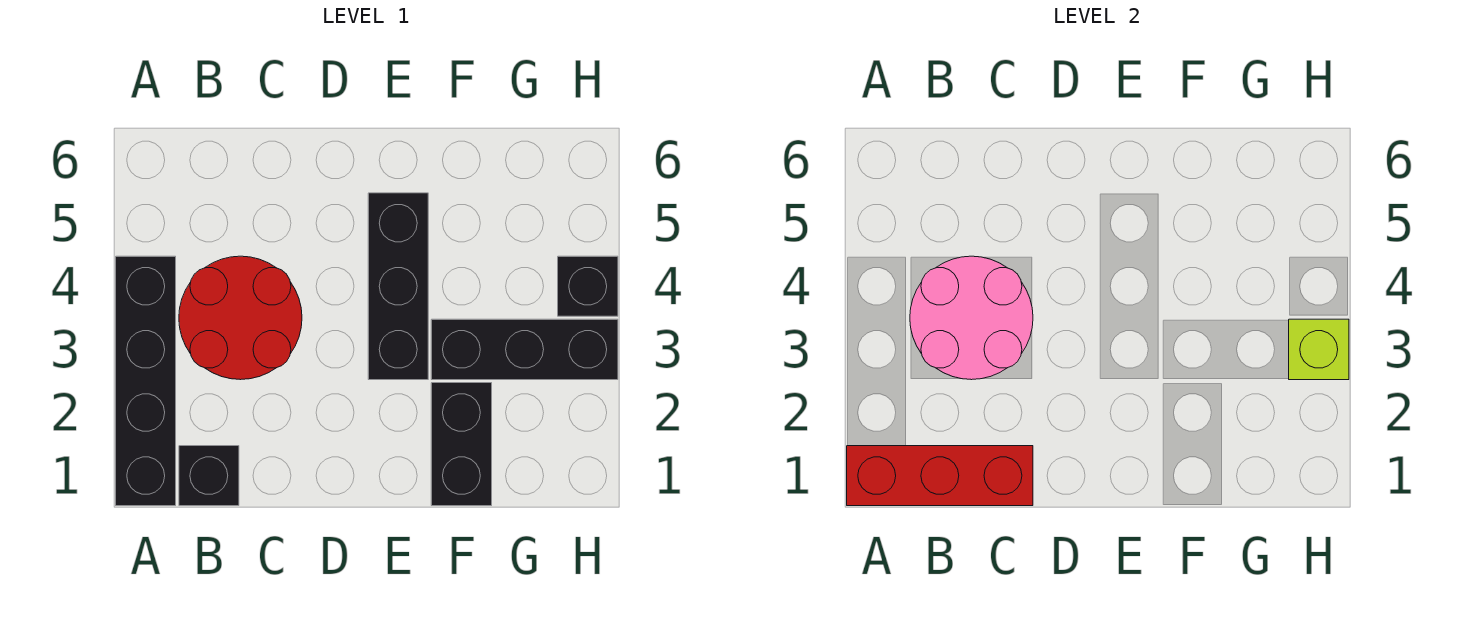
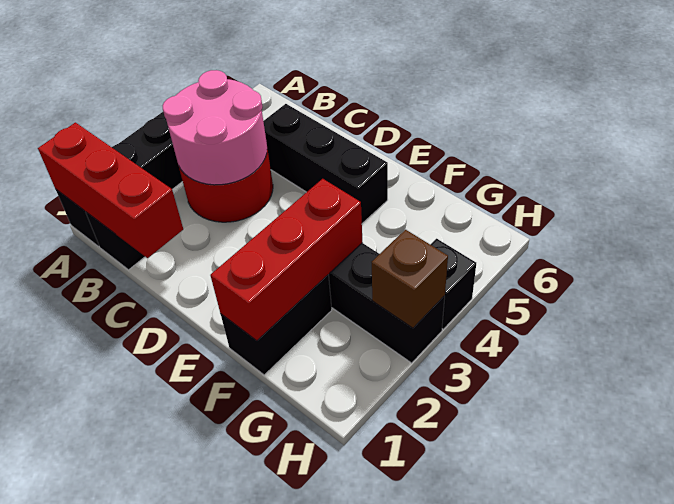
black 1x3 brick [368,193,428,380] -> black 1x3 brick turned to [263,104,388,223]
none -> red 1x3 brick [210,179,362,341]
lime 1x1 brick [1289,319,1349,380] -> brown 1x1 brick [372,230,448,328]

